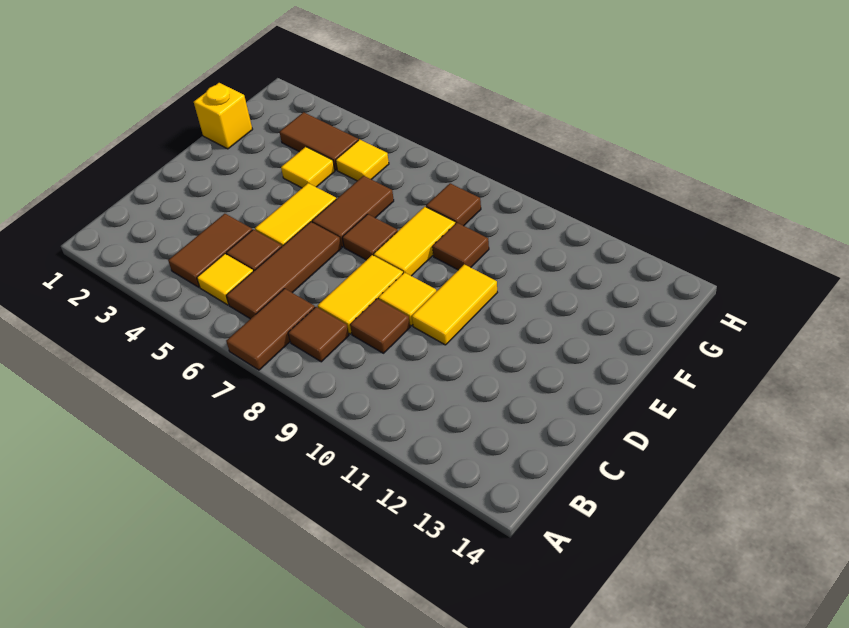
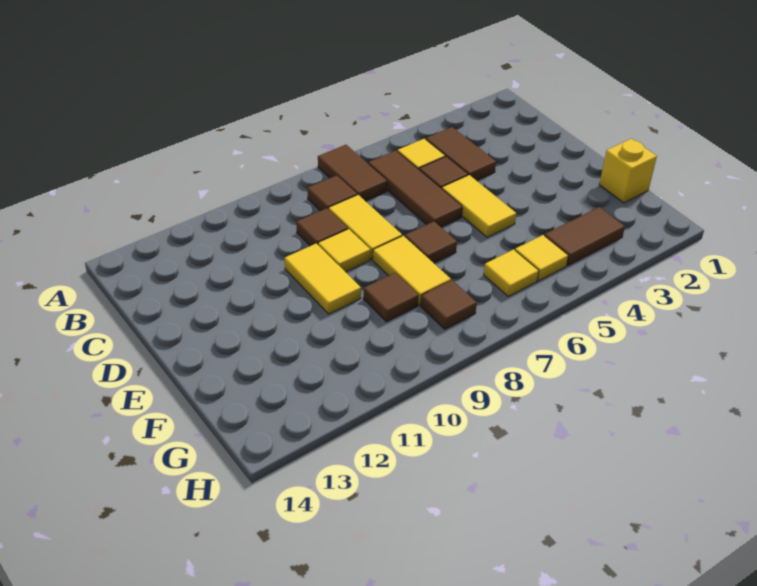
brown 1x2 tile [312,176,394,247] -> none
yellow 1x1 tile [281,147,335,188] -> yellow 1x1 tile moved to [484,249,539,296]

